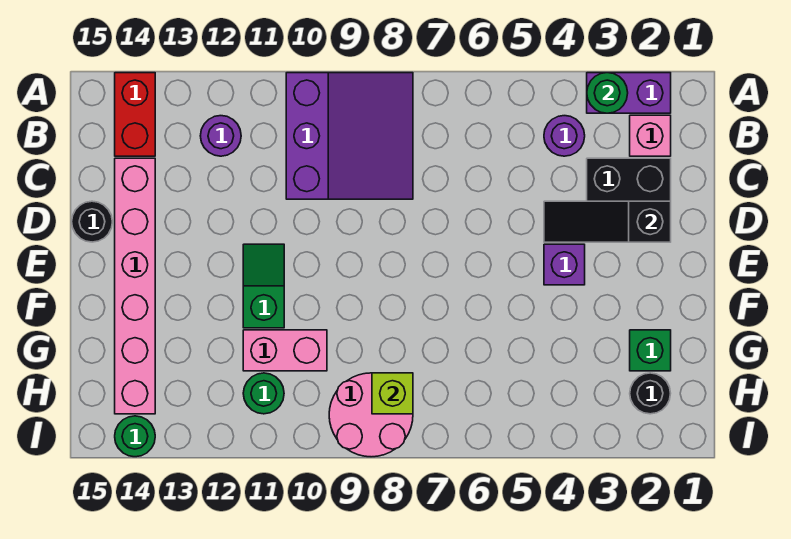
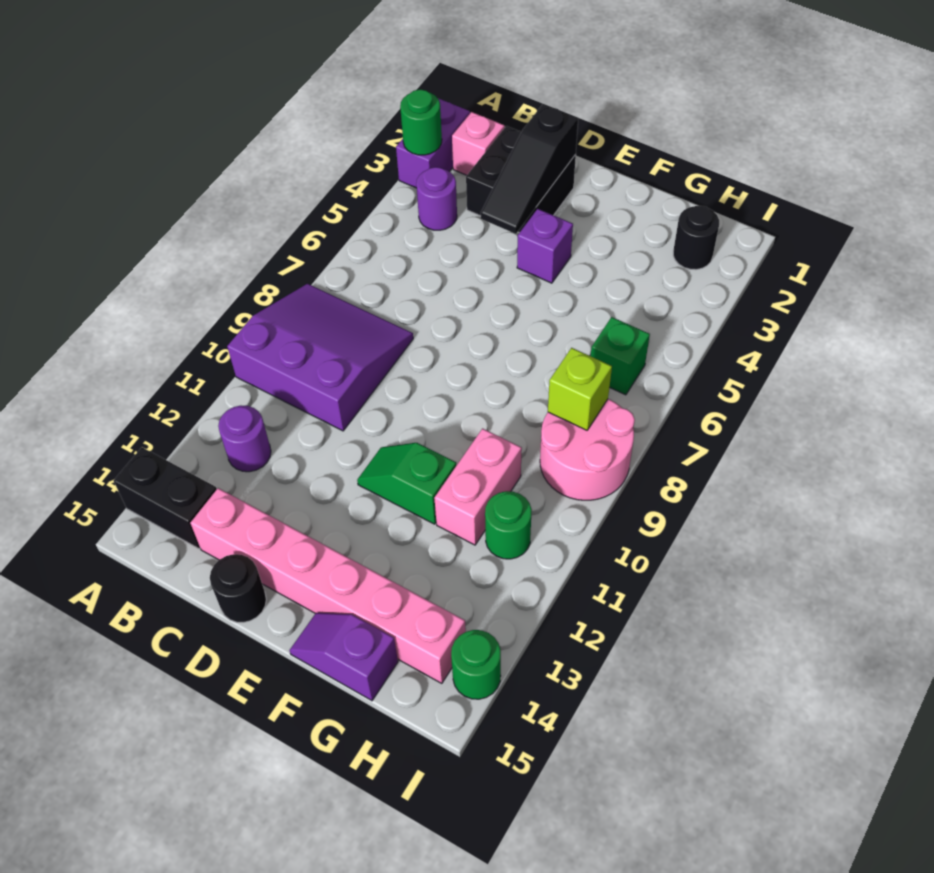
red 1x2 brick [115,73,155,156] -> black 1x2 brick [113,447,217,549]
none -> purple 1x2 slope [290,613,398,701]
green 1x1 brick [630,330,671,371] -> green 1x1 brick moved to [591,317,650,395]

